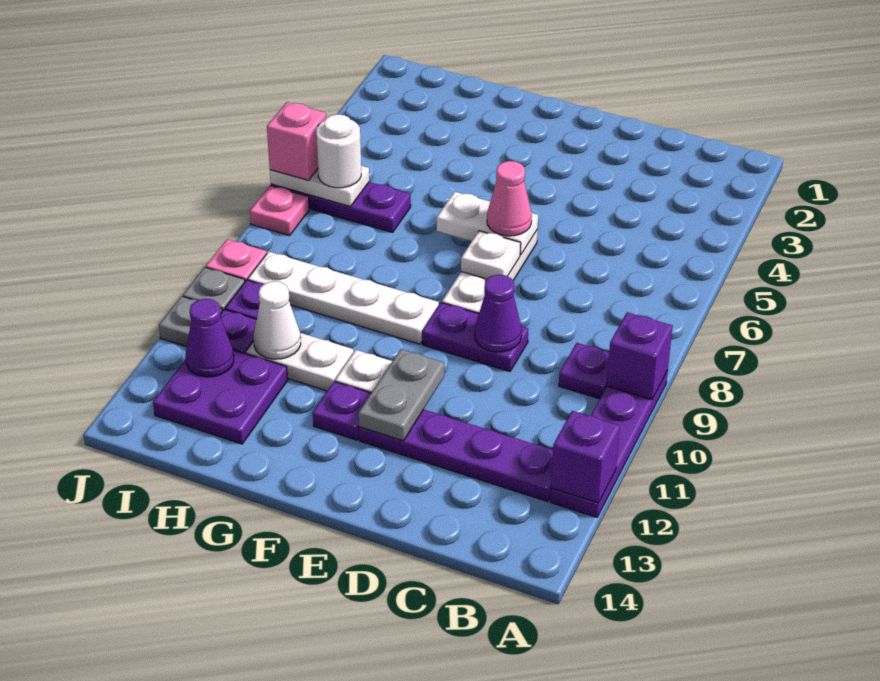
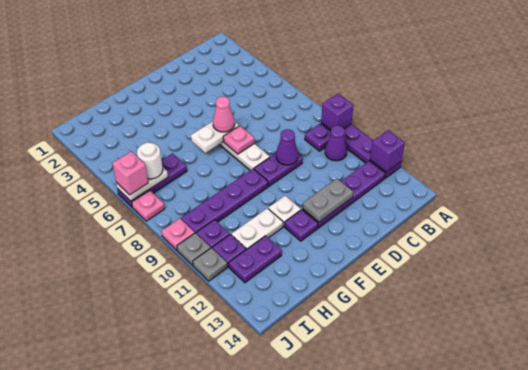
white 1x1 plate [461,231,521,279] -> pink 1x1 plate [223,126,254,154]
grey 1x2 plate [358,349,444,441] -> grey 1x2 plate turned to [303,179,353,222]
white 1x4 plate [248,252,439,344] -> purple 1x4 plate [181,169,268,233]
white 1x1 cone [253,281,301,359] -> none
purple 2x2 plate [153,350,288,444] -> purple 1x2 plate [229,236,282,283]
purple 1x1 cone [186,299,234,377] -> purple 1x1 cone moved to [325,126,347,161]

